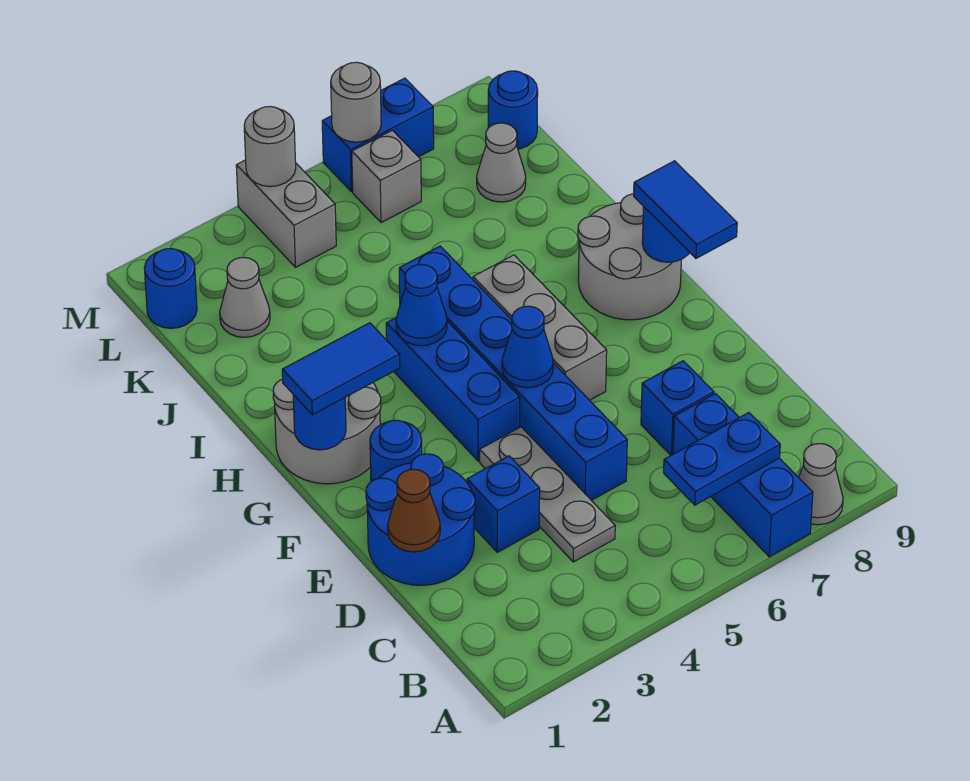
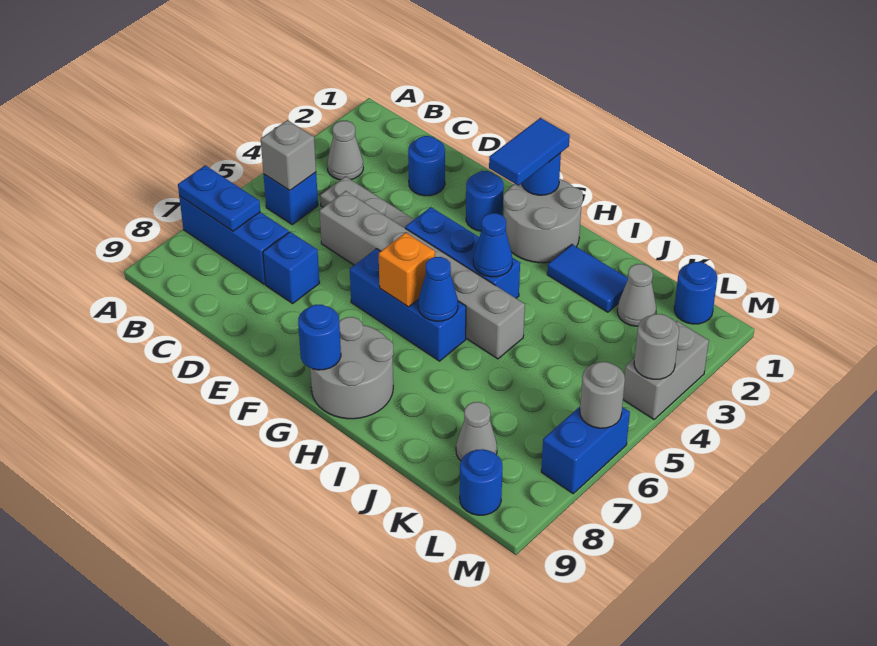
grey 1x1 cone [798,444,843,525] -> grey 1x1 cone moved to [327,121,363,180]
blue 1x2 plate [664,413,780,505] -> blue 1x2 plate turned to [178,165,260,231]
blue 2x2 round brick [366,454,475,585] -> blue 1x1 round brick [408,136,445,196]
brown 1x1 cone [388,469,440,552] -> none
blue 1x1 brick [467,456,540,552] -> blue 1x1 brick moved to [263,172,318,224]
blue 1x6 brick [399,246,627,500] -> grey 1x6 brick [320,191,525,359]
blue 1x1 cone [502,306,553,388] -> blue 1x1 cone moved to [418,257,458,321]
grey 1x3 brick [473,255,607,400] -> blue 1x3 brick [350,249,466,361]
blue 1x2 tile [634,161,737,258] -> blue 1x2 tile moved to [547,244,628,312]
none -> orange 1x1 brick [379,232,435,307]
grey 1x2 brick [236,160,336,267] -> grey 1x2 brick turned to [623,321,709,419]
grey 1x1 brick [352,130,421,223] -> grey 1x1 brick moved to [261,120,316,191]

